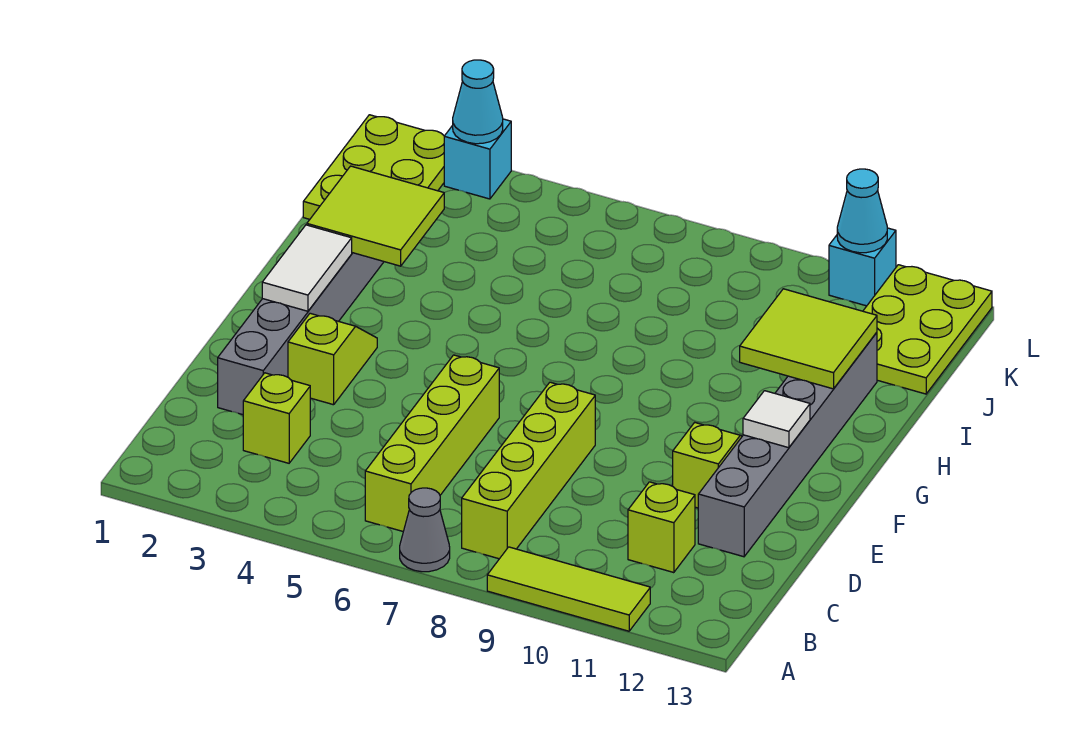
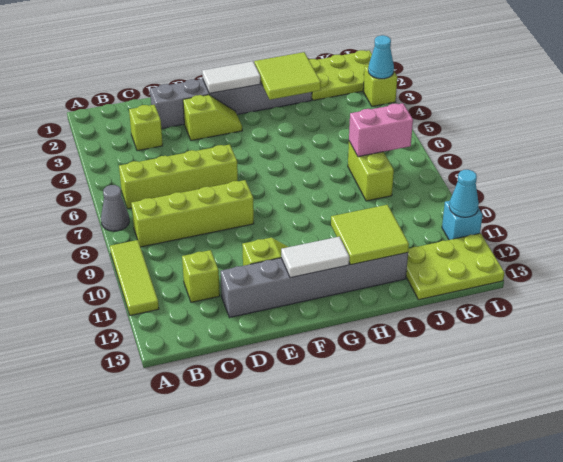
white 1x1 tile [743,391,810,448] -> white 1x2 tile [281,237,349,278]
none -> lime 1x2 brick [348,142,394,201]
none -> pink 1x2 brick [349,103,413,157]
cyan 1x1 brick [444,119,511,199] -> lime 1x1 brick [363,66,397,106]

